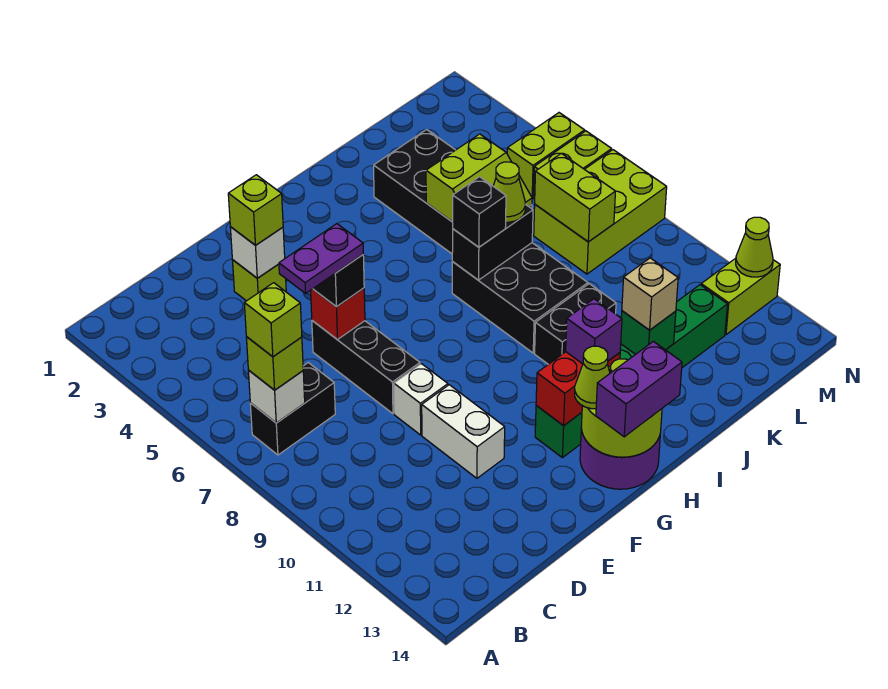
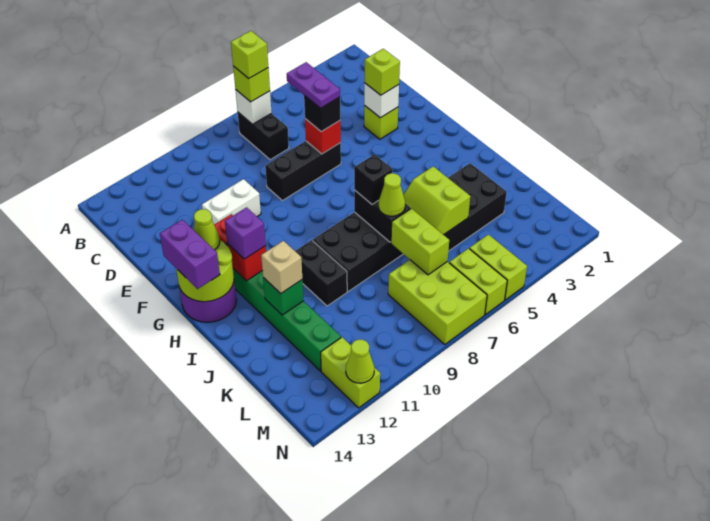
white 1x1 brick [394,364,448,435] -> none
lime 1x2 brick [535,153,615,242] -> lime 1x2 brick turned to [391,209,449,275]

